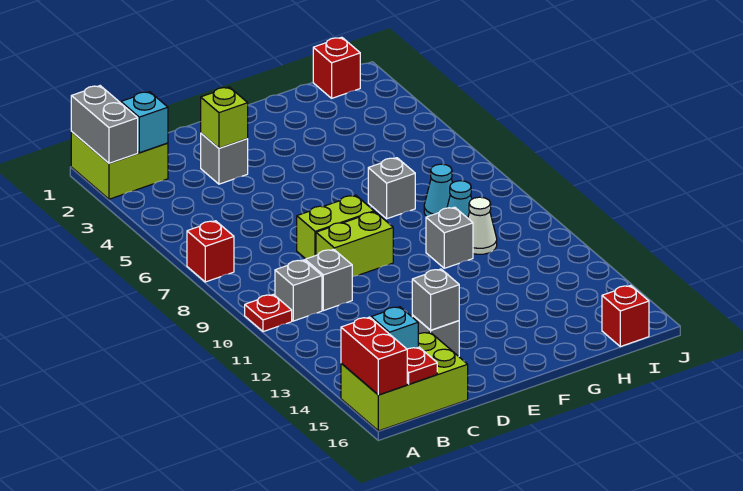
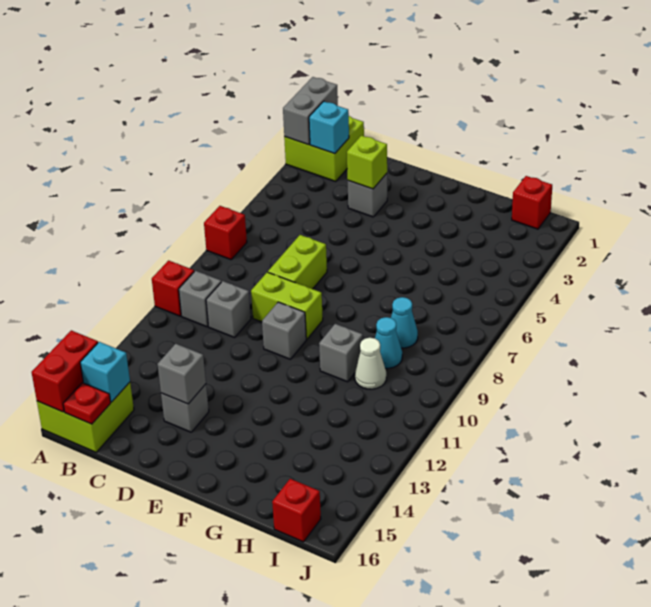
red 1x1 plate [245,294,292,332] -> red 1x1 brick [152,261,194,316]
lime 2x3 brick [341,332,468,431] -> lime 2x2 brick [37,382,134,452]
lime 1x2 brick [297,195,374,259] -> lime 1x2 brick turned to [268,235,327,289]
grey 1x1 brick [368,158,415,219] -> grey 1x1 brick moved to [262,302,306,359]

